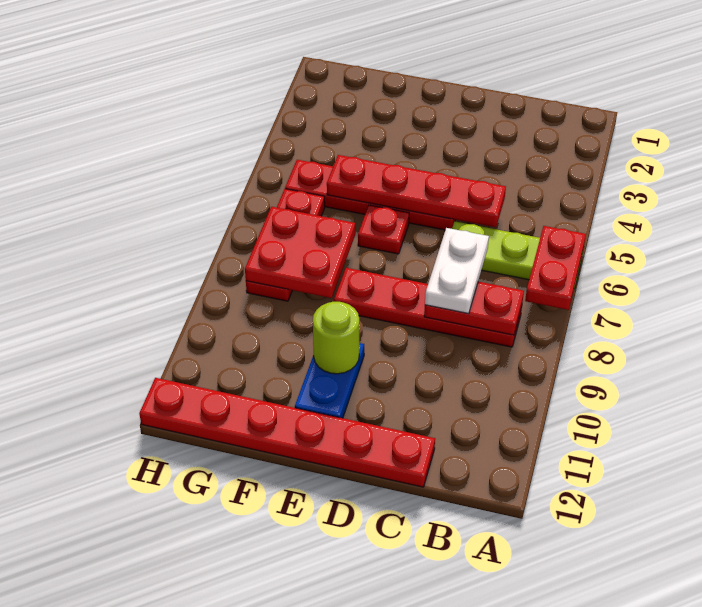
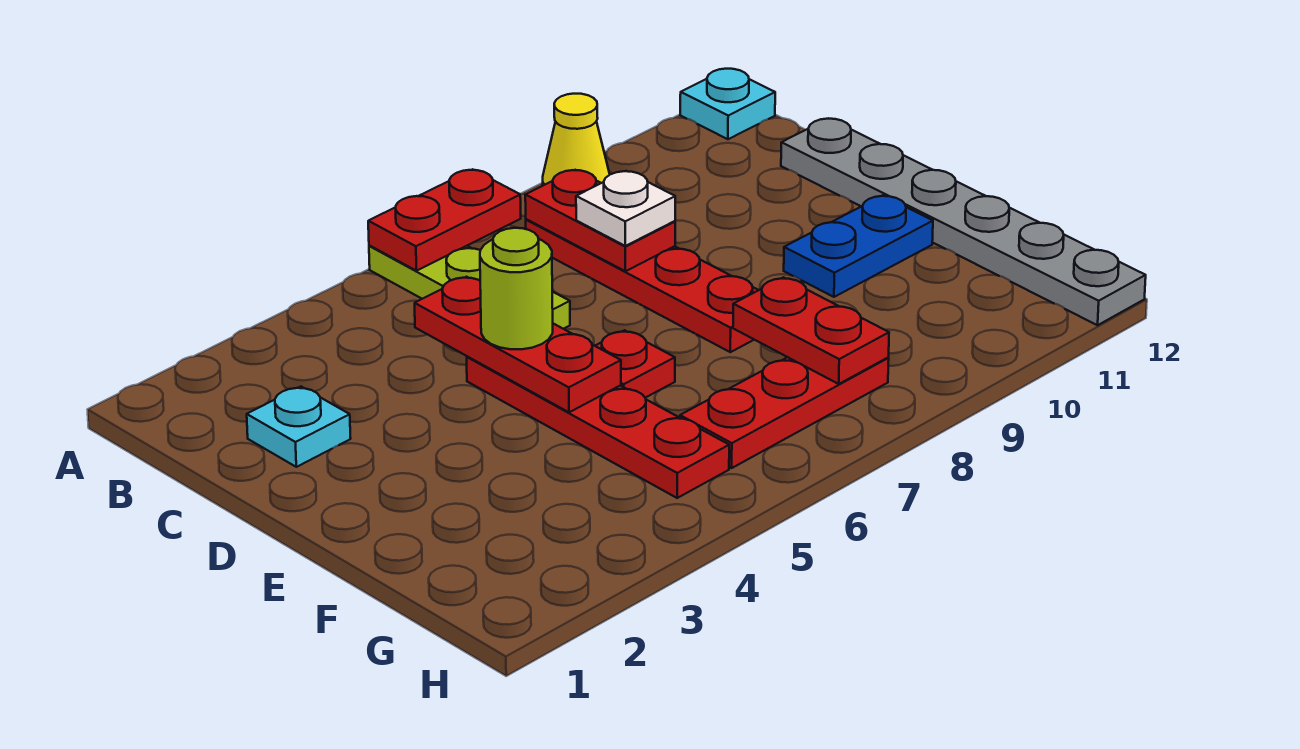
none -> yellow 1x1 cone [543,94,610,185]
none -> cyan 1x1 plate [680,69,775,139]
none -> cyan 1x1 plate [247,387,351,467]
red 1x4 plate [327,155,506,227] -> red 1x3 plate [415,277,621,412]
white 1x2 plate [425,228,489,313] -> white 1x1 plate [576,171,675,246]
red 1x6 plate [139,378,435,487] -> grey 1x6 plate [781,119,1146,325]
lime 1x1 round brick [313,302,359,374] -> lime 1x1 round brick moved to [480,228,553,349]
red 2x2 plate [245,207,355,298] -> red 1x2 plate [733,277,889,384]

